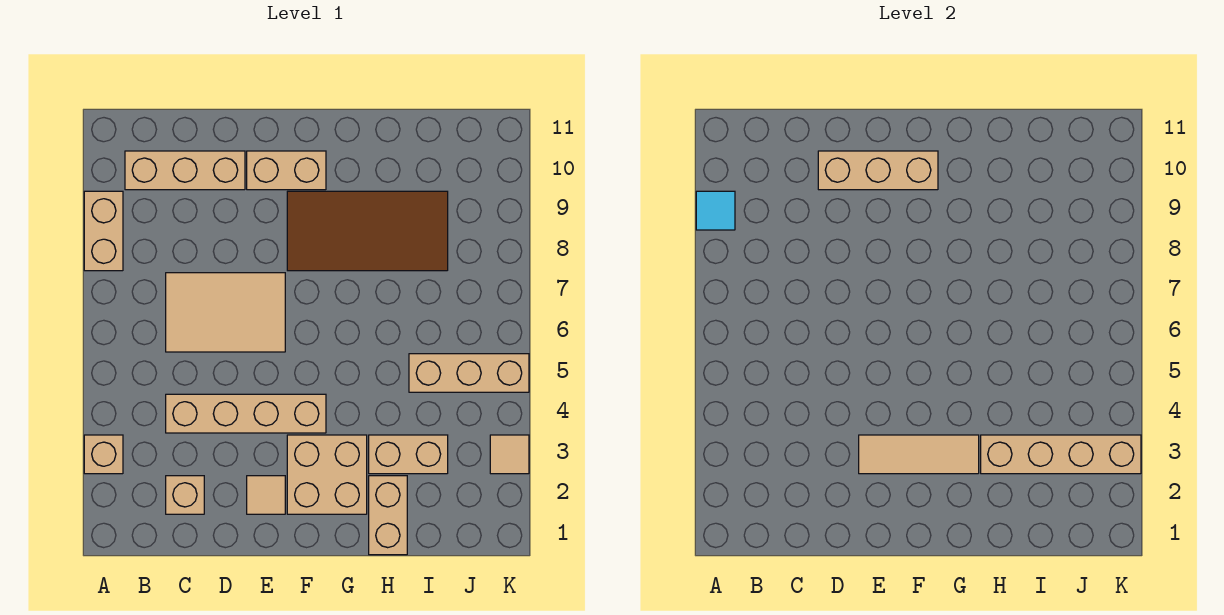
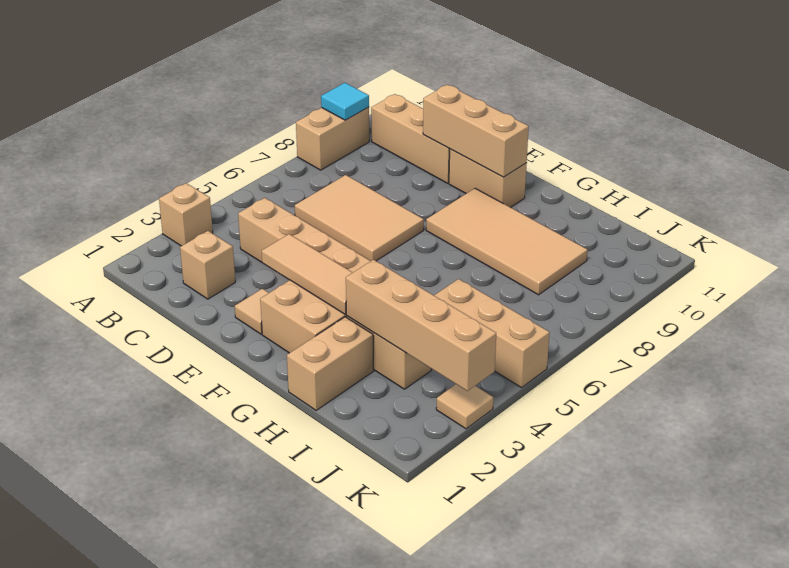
brown 2x4 tile [287,191,448,271] -> tan 2x4 tile [426,188,588,295]

